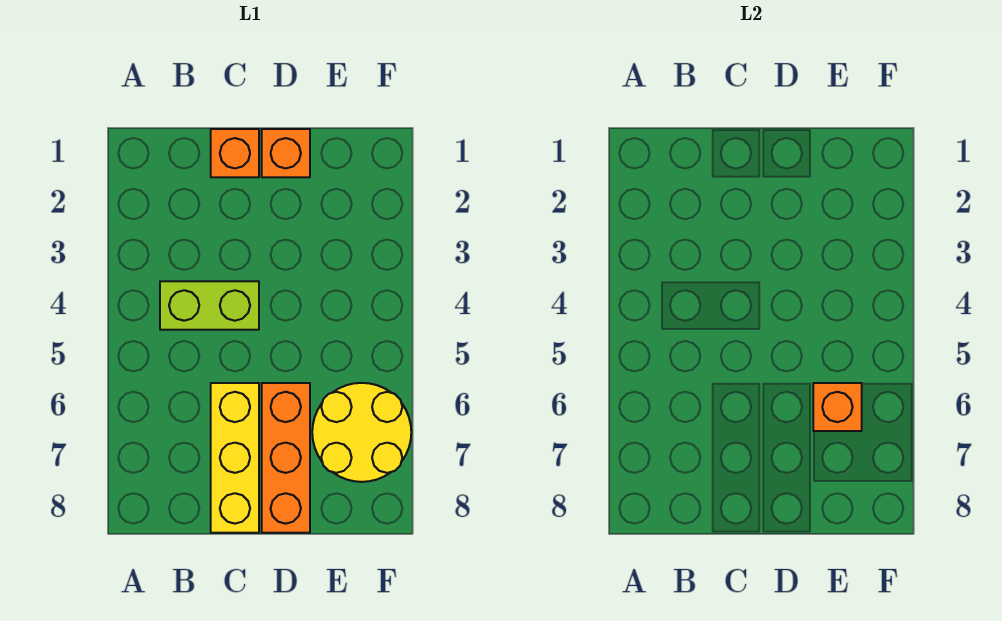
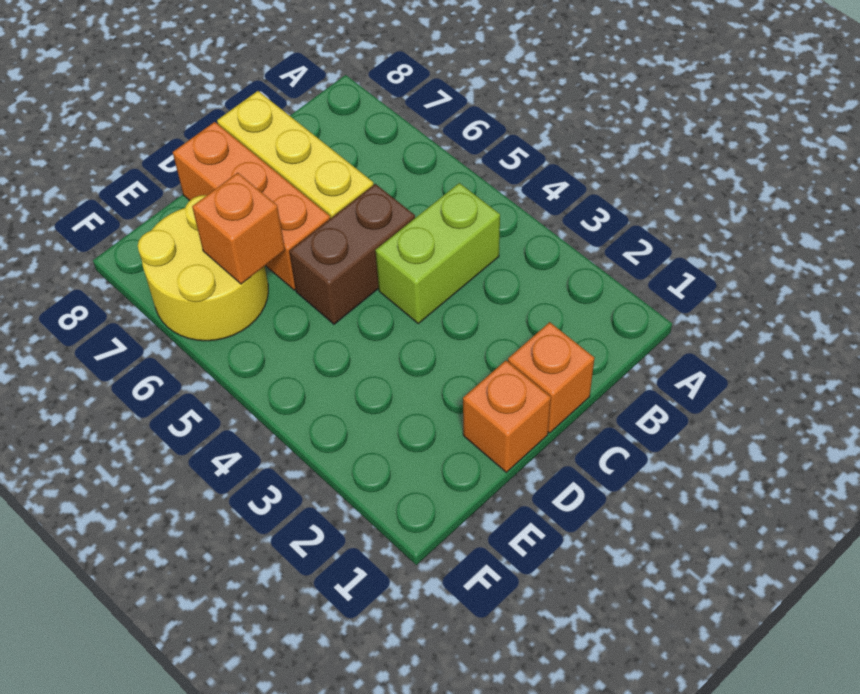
none -> brown 1x2 brick [289,184,415,324]

